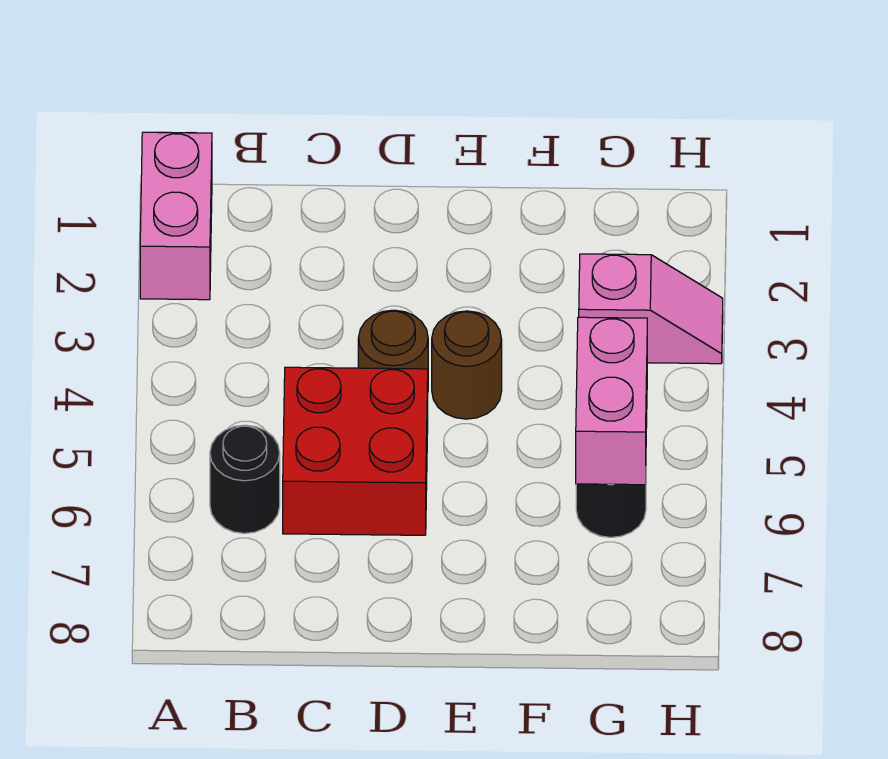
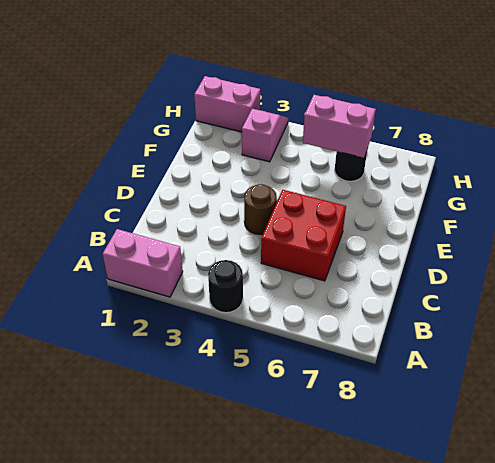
black 1x1 round brick [210,425,280,533] -> black 1x1 round brick moved to [208,260,243,313]
brown 1x1 round brick [432,311,502,419] -> none
none -> pink 1x2 brick [194,76,260,132]

